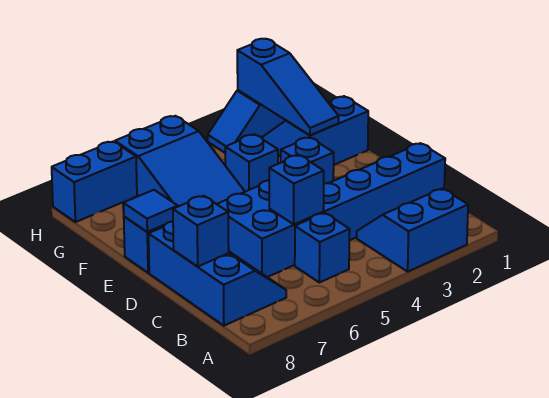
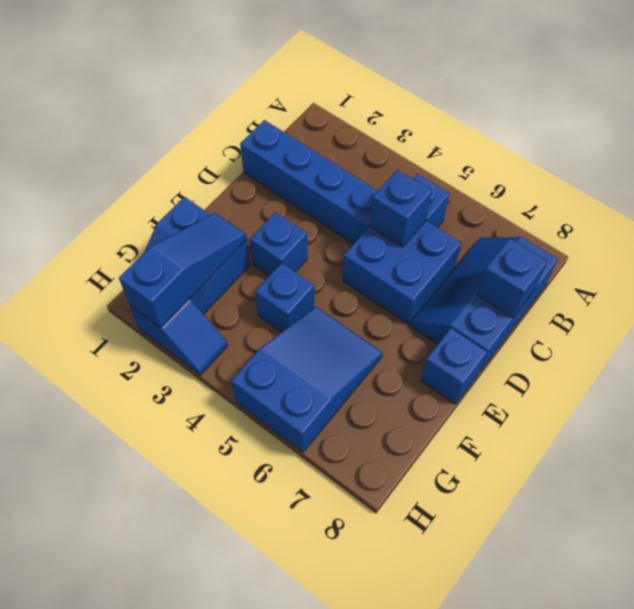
blue 2x2 slope [357,188,468,272] -> none
blue 1x1 tile [123,190,178,232] -> none
blue 1x2 brick [52,141,137,222] -> none

